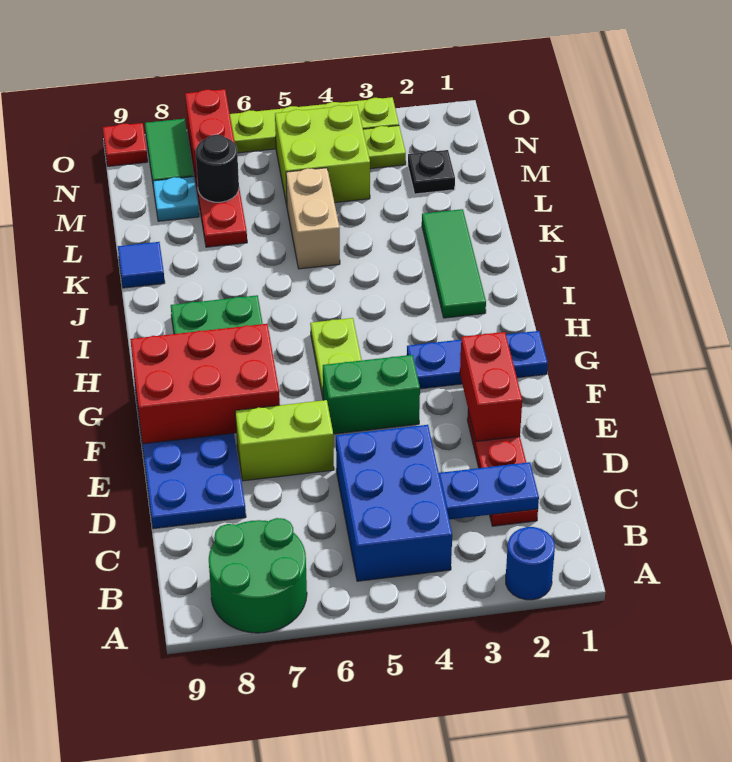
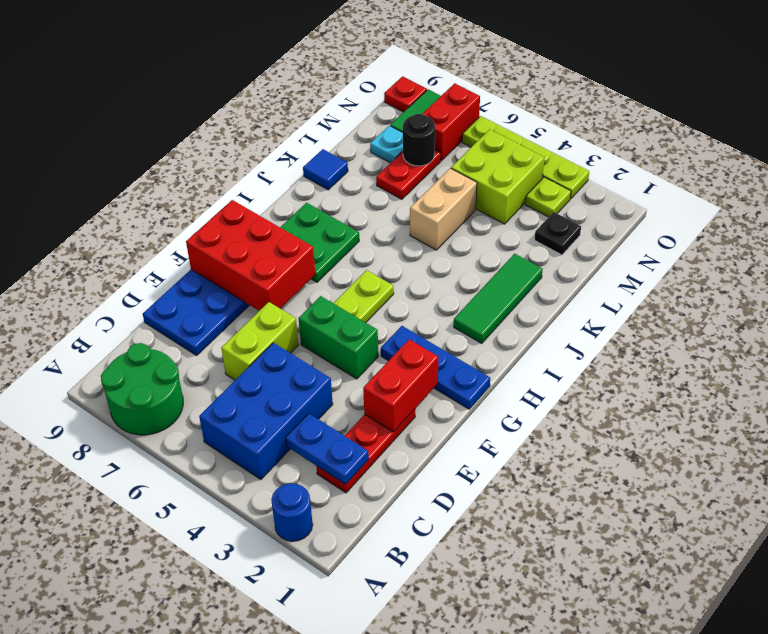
lime 1x2 brick [235,400,334,481] -> lime 1x2 brick turned to [221,302,298,380]

